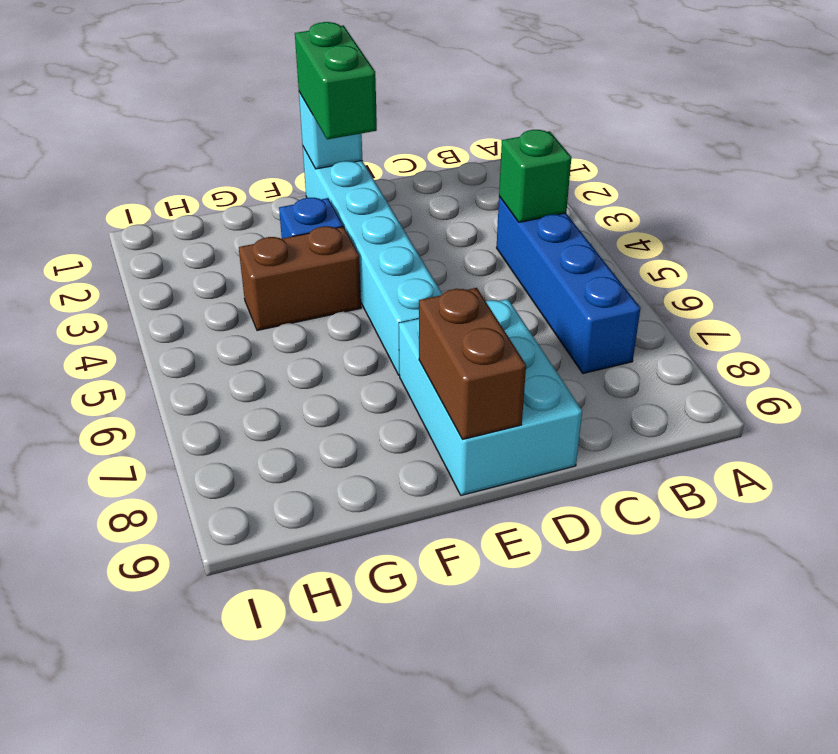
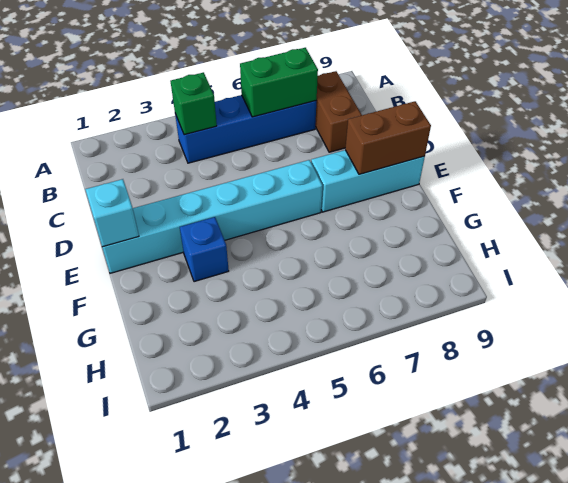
cyan 2x3 brick [399,299,582,495] -> cyan 1x3 brick [311,150,425,212]
green 1x2 brick [295,22,377,139] -> green 1x2 brick moved to [240,48,318,117]
brown 1x2 brick [239,226,361,331] -> brown 1x2 brick moved to [315,71,362,152]

